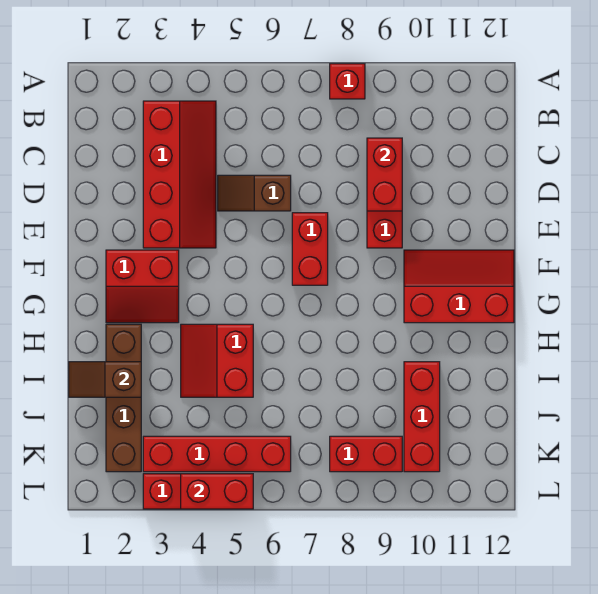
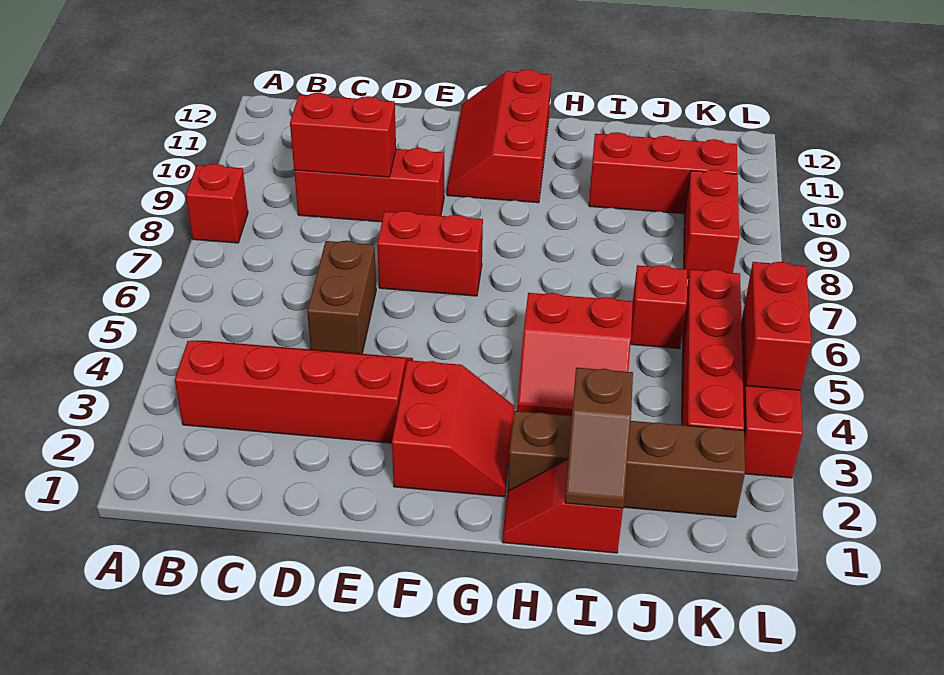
brown 1x2 slope [218,175,291,211] -> brown 1x2 brick [307,241,376,354]
none -> red 1x2 slope [502,460,623,553]
none -> red 1x1 brick [631,265,687,349]

